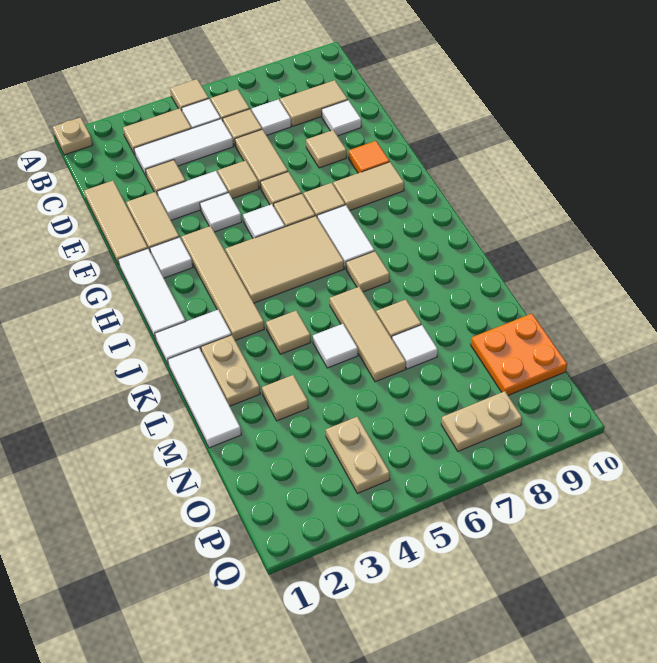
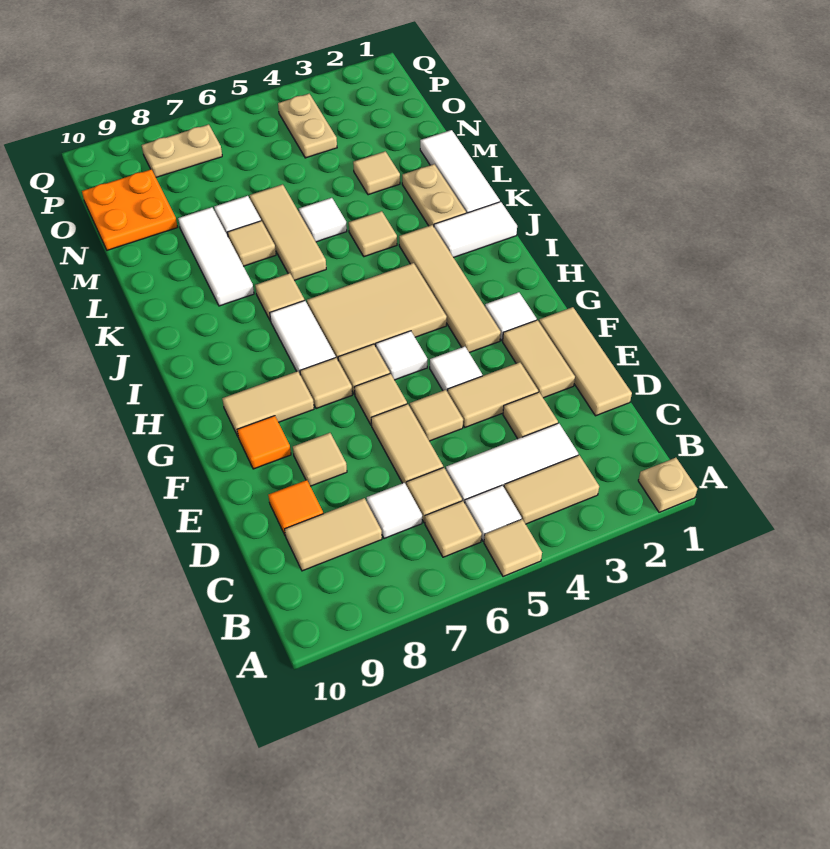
white 1x1 tile [322,100,361,136] -> orange 1x1 tile [268,480,323,536]
white 1x2 tile [157,171,228,220] -> tan 1x2 tile [448,362,538,427]
white 1x3 tile [118,249,186,340] -> white 1x3 tile moved to [178,207,254,306]

